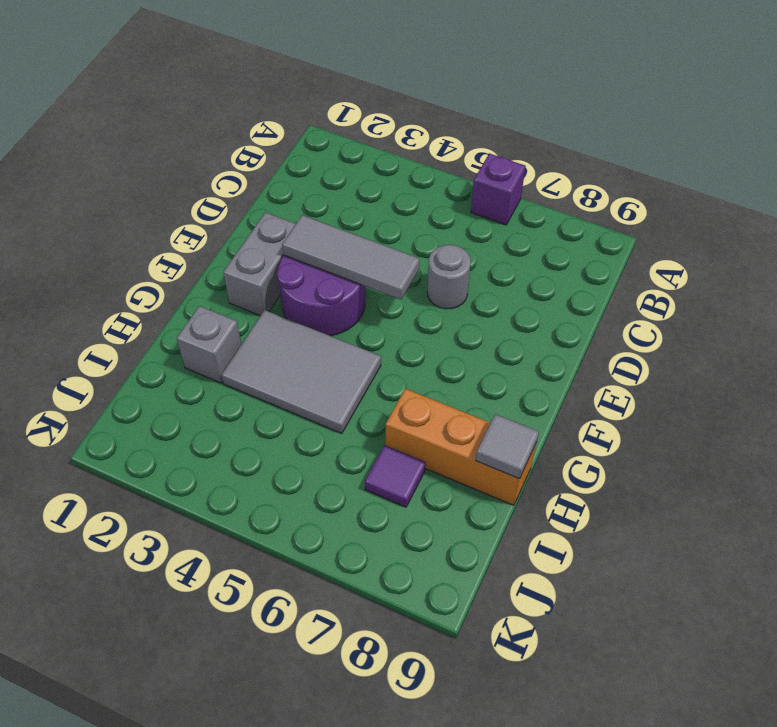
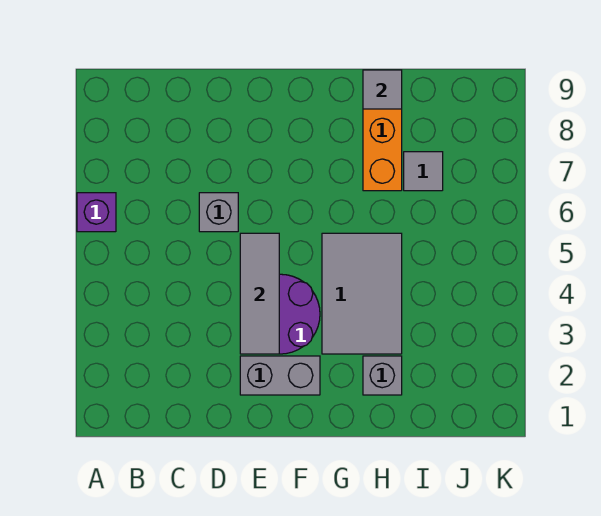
grey 1x1 round brick [427,245,471,309] -> grey 1x1 brick [199,193,238,232]
purple 1x1 tile [365,445,426,507] -> grey 1x1 tile [404,152,443,191]

